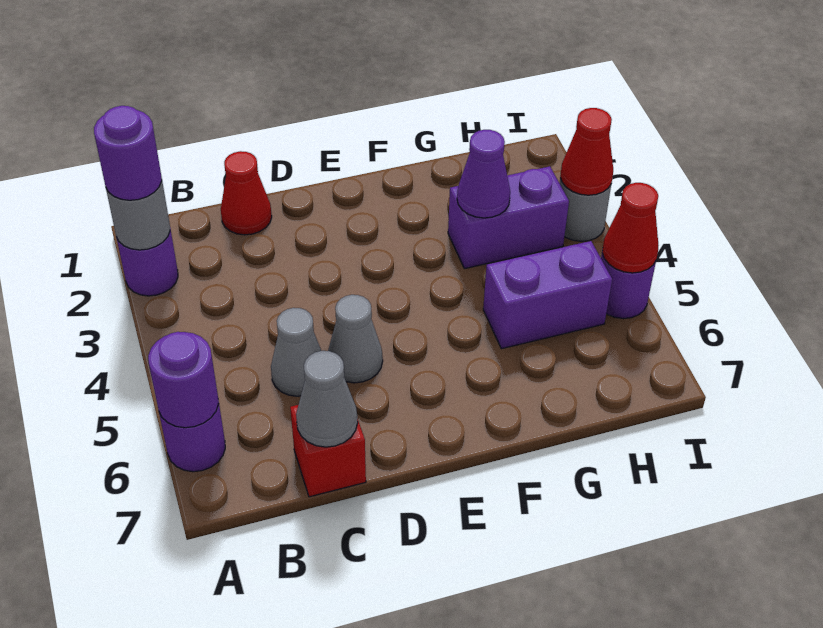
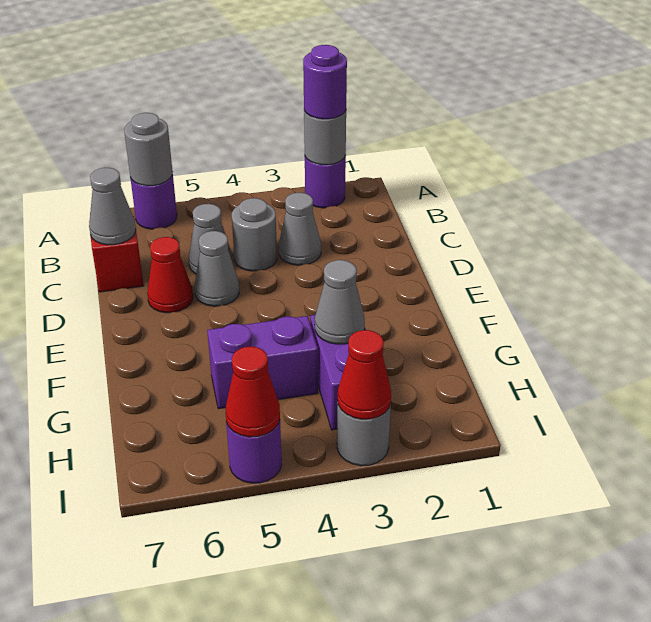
purple 1x1 round brick [148,332,218,428] -> grey 1x1 round brick [124,113,173,186]
red 1x1 cone [221,151,272,235] -> red 1x1 cone moved to [147,237,193,313]
none -> grey 1x1 cone [279,193,321,265]
none -> grey 1x1 round brick [232,198,277,271]
purple 1x1 cone [457,130,510,218] -> grey 1x1 cone [315,260,365,344]
purple 1x2 brick [483,241,612,349] -> purple 1x2 brick turned to [207,316,318,409]

